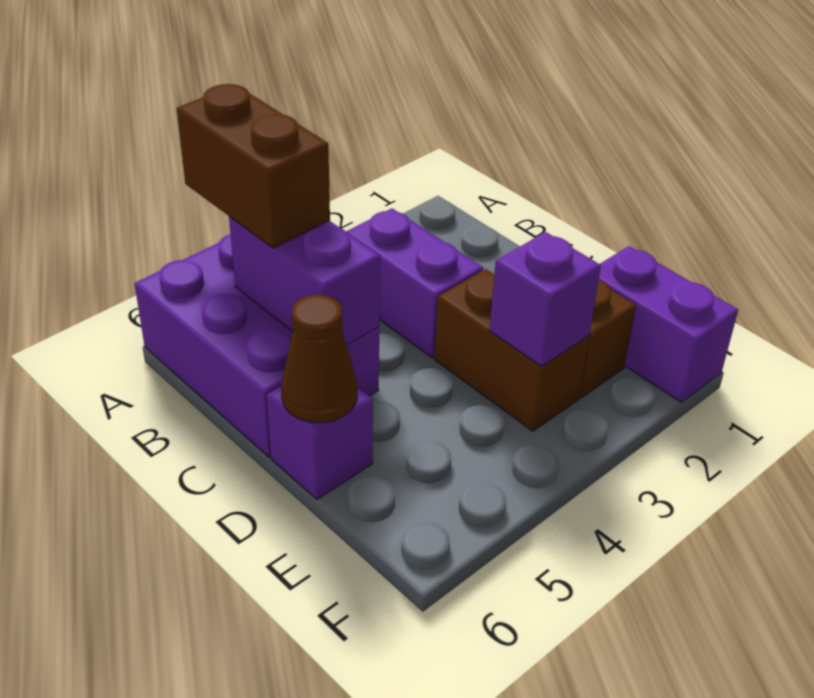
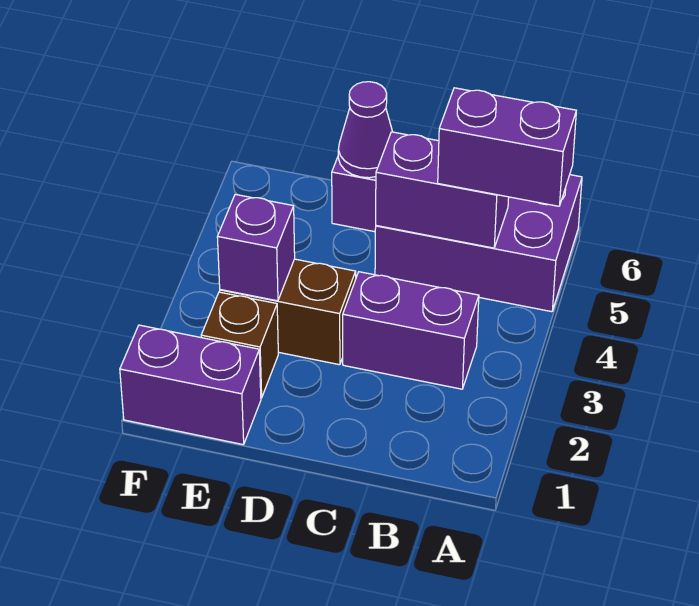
brown 1x2 brick [177,84,330,248] -> purple 1x2 brick [438,88,576,206]
brown 1x1 cone [281,295,357,423] -> purple 1x1 cone [338,82,392,178]

